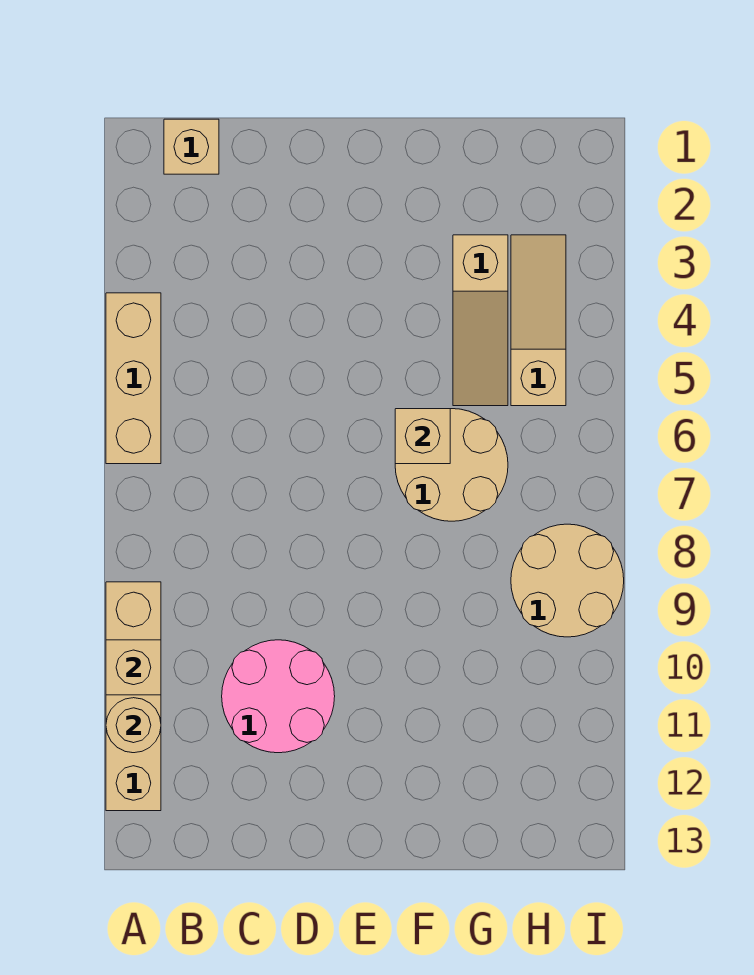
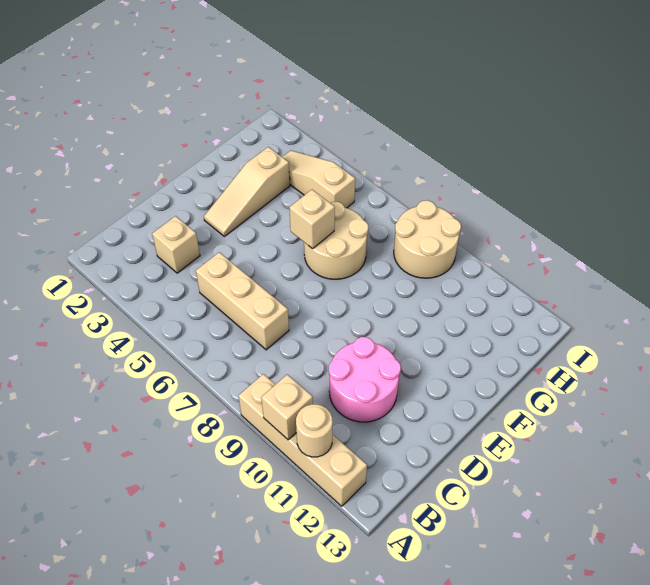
tan 1x3 brick [106,293,161,464] -> tan 1x3 brick moved to [196,252,289,350]
tan 1x1 brick [164,119,219,174] -> tan 1x1 brick moved to [152,216,200,273]
tan 1x3 slope [453,235,508,406] -> tan 1x3 slope turned to [204,147,290,236]

